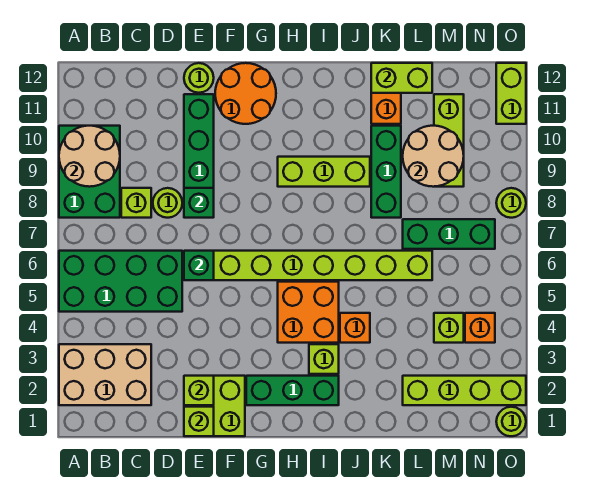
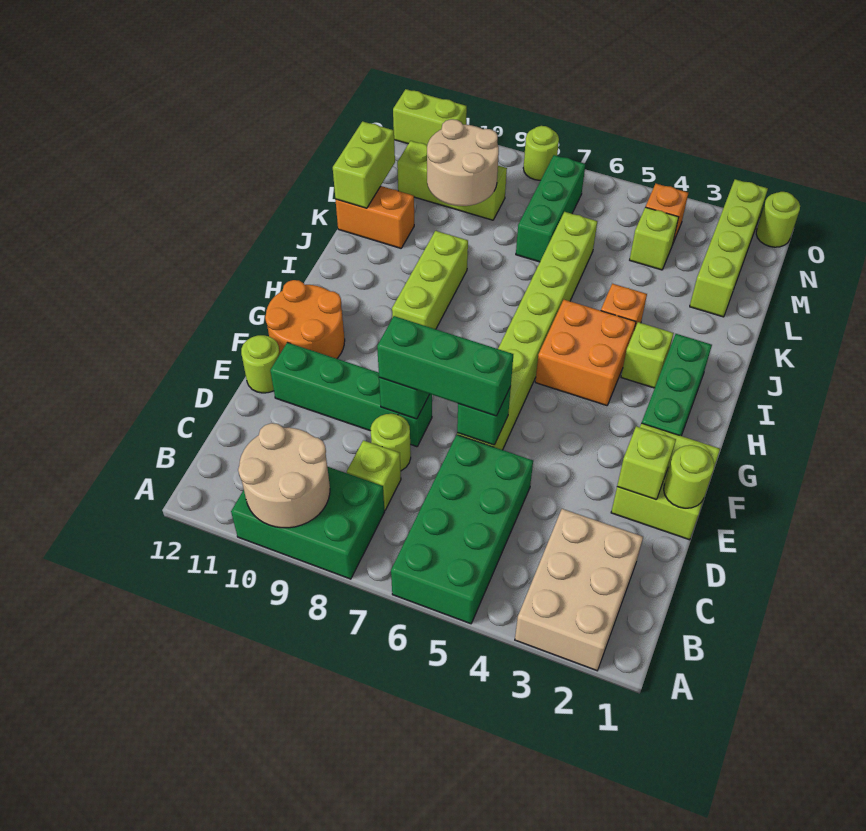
lime 1x1 brick [184,407,214,436] -> lime 1x1 round brick [664,445,714,508]
green 1x3 brick [371,126,401,218] -> green 1x3 brick moved to [377,316,513,416]

